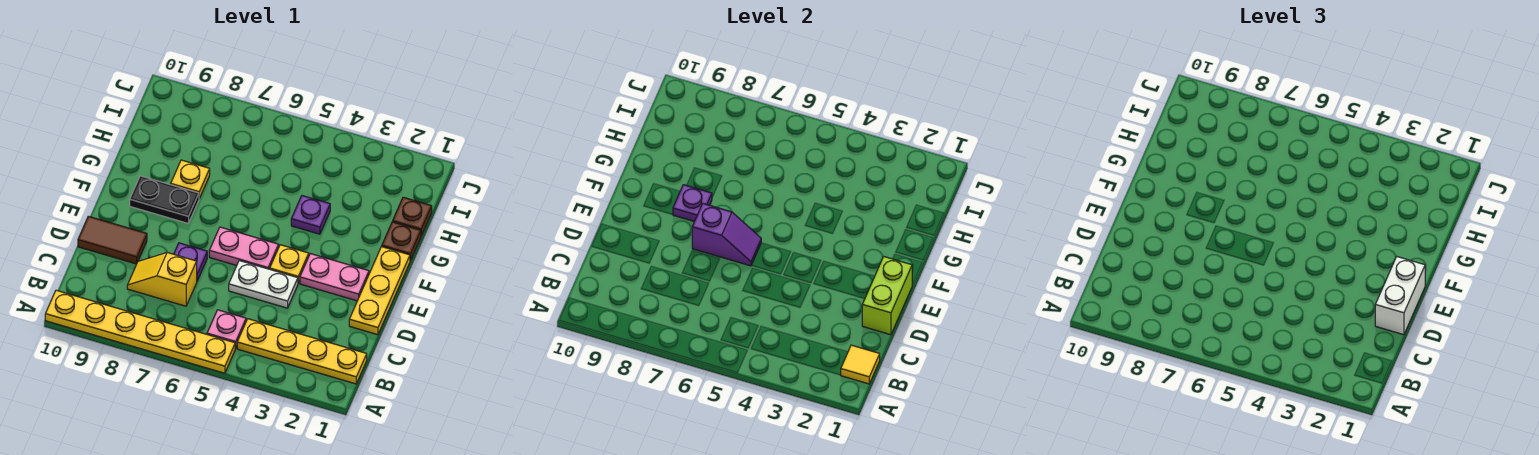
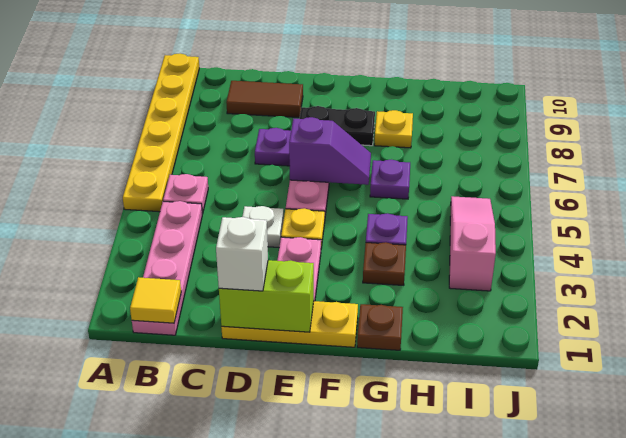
yellow 1x4 plate [237,319,367,384] -> pink 1x4 plate [132,201,202,335]
yellow 1x2 slope [127,253,197,306] -> none
white 1x2 brick [1375,257,1425,335] -> white 1x1 brick [216,217,268,291]
white 1x2 plate [229,261,298,308] -> white 1x1 plate [242,206,284,247]
brown 1x2 tile [78,216,147,264] -> brown 1x2 tile turned to [226,81,303,118]
purple 1x2 slope [692,204,761,266] -> purple 1x2 slope turned to [289,117,371,185]
black 1x2 plate [130,176,199,223] -> black 1x2 plate turned to [299,106,375,146]
purple 1x1 plate [673,185,712,221] -> purple 1x1 plate moved to [370,160,410,199]
brown 1x1 plate [393,197,432,236] -> brown 1x1 plate moved to [363,242,406,285]
none -> pink 1x3 slope [449,196,496,291]

